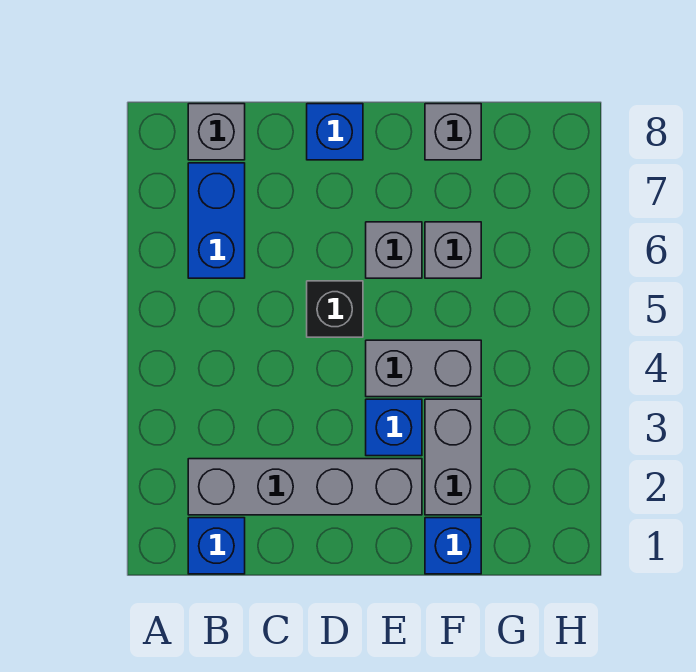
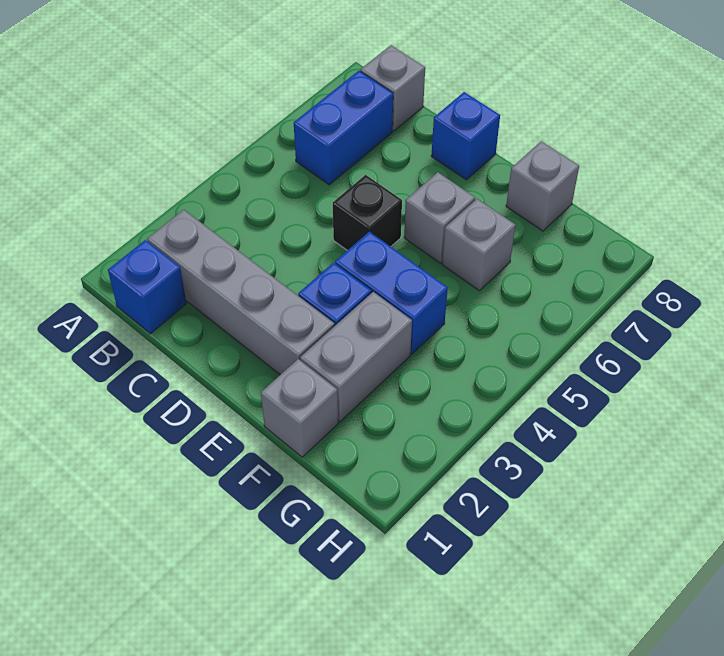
grey 1x2 brick [366,340,481,397] -> blue 1x2 brick [335,232,448,354]
blue 1x1 brick [425,518,481,574] -> grey 1x1 brick [261,359,338,457]

